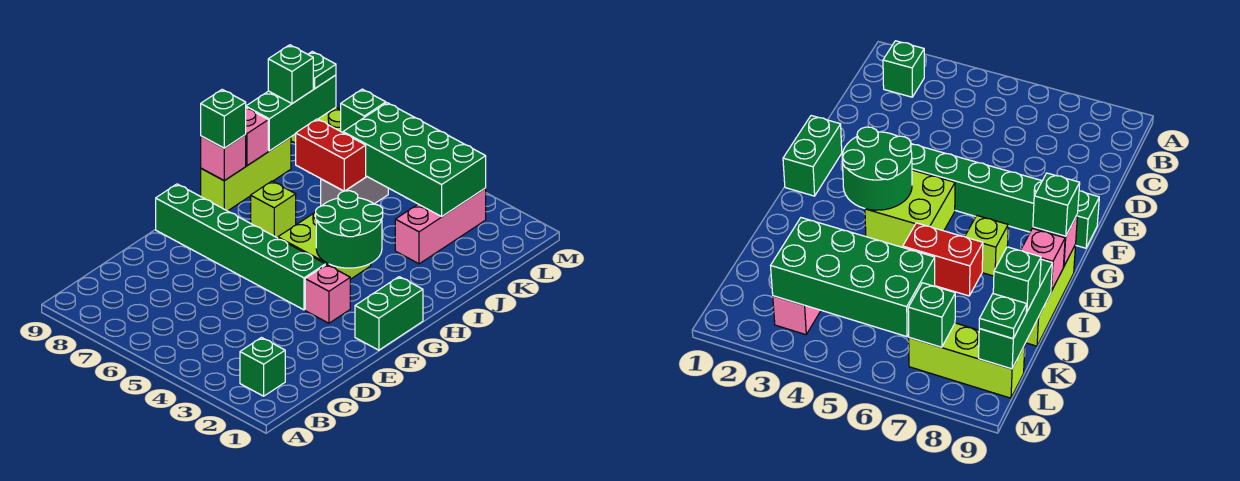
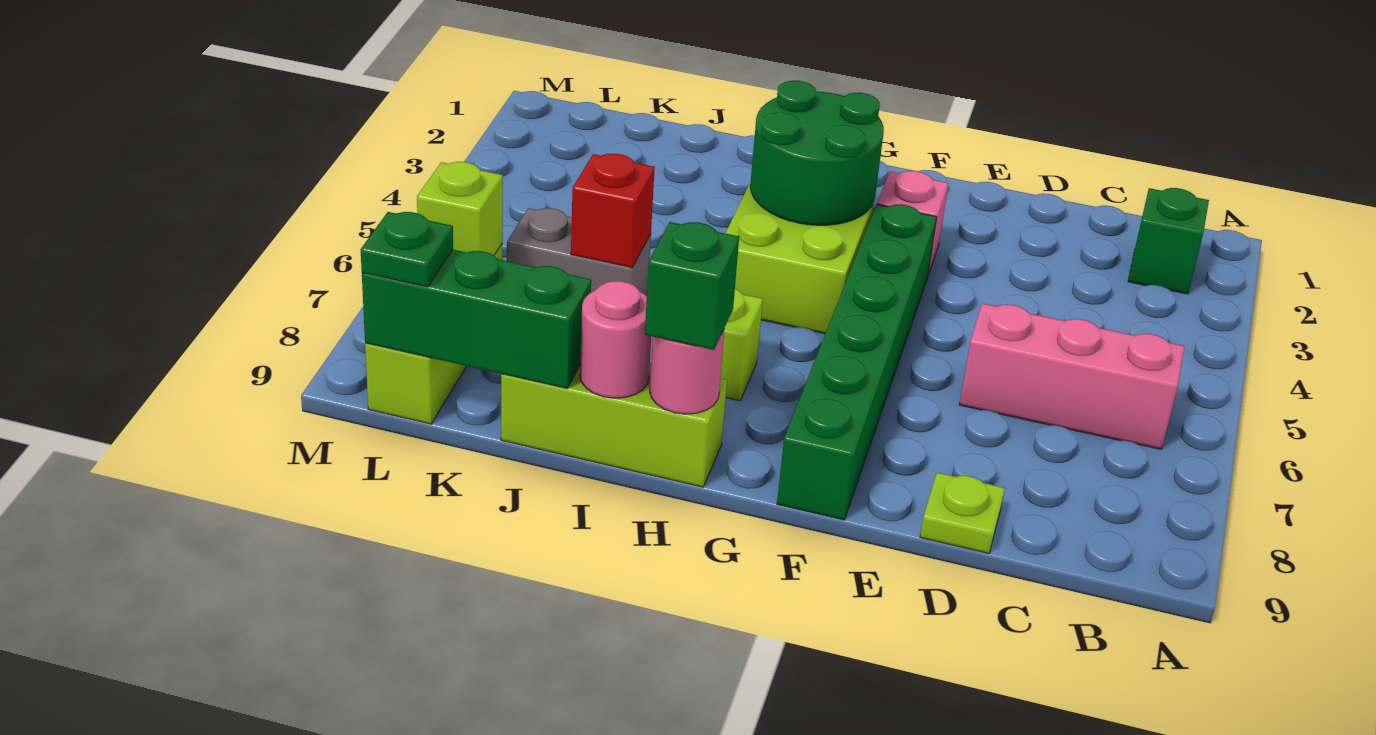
none -> lime 1x1 plate [920,473,1005,554]
green 1x2 brick [355,277,423,350] -> none
pink 1x1 brick [201,135,246,181] -> pink 1x1 round brick [650,330,724,414]
pink 1x1 brick [245,108,268,166] -> pink 1x1 round brick [580,281,651,398]
pink 1x3 brick [395,188,486,264] -> pink 1x3 brick moved to [959,303,1185,449]
red 1x2 brick [296,119,366,191] -> red 1x1 brick [571,154,655,268]
green 2x4 brick [343,103,486,216] -> none
green 1x1 brick [268,45,313,104] -> none
green 1x1 brick [341,89,386,133] -> lime 1x1 brick [417,162,503,255]

